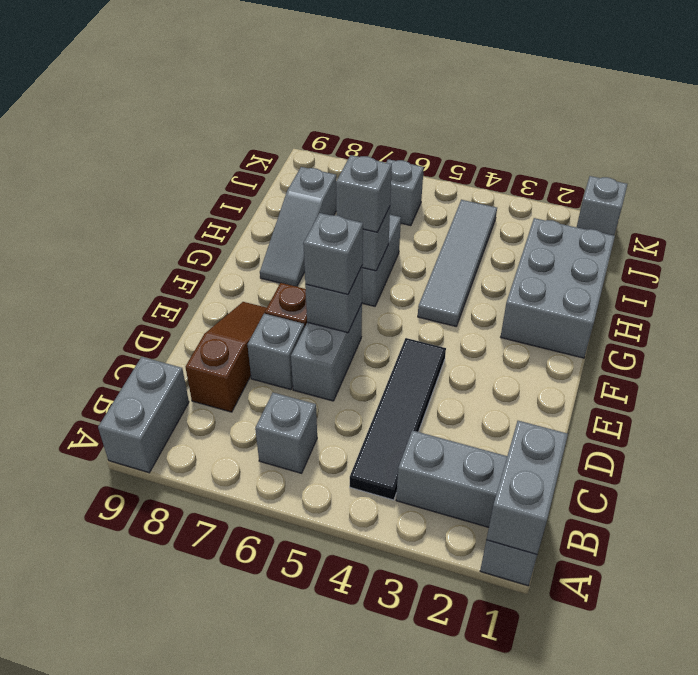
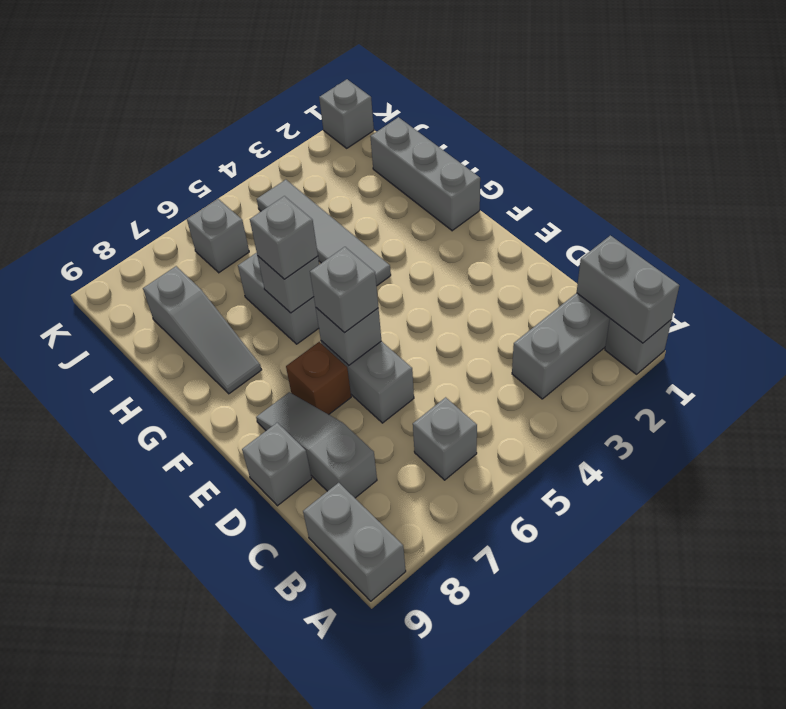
black 1x4 tile [350,338,446,500] -> none
brown 1x3 slope [186,302,267,412] -> grey 1x3 slope [256,392,377,498]
grey 1x1 brick [247,314,305,390] -> grey 1x1 brick moved to [242,423,312,506]
grey 2x3 brick [501,218,615,358] -> grey 1x3 brick [370,117,480,231]

